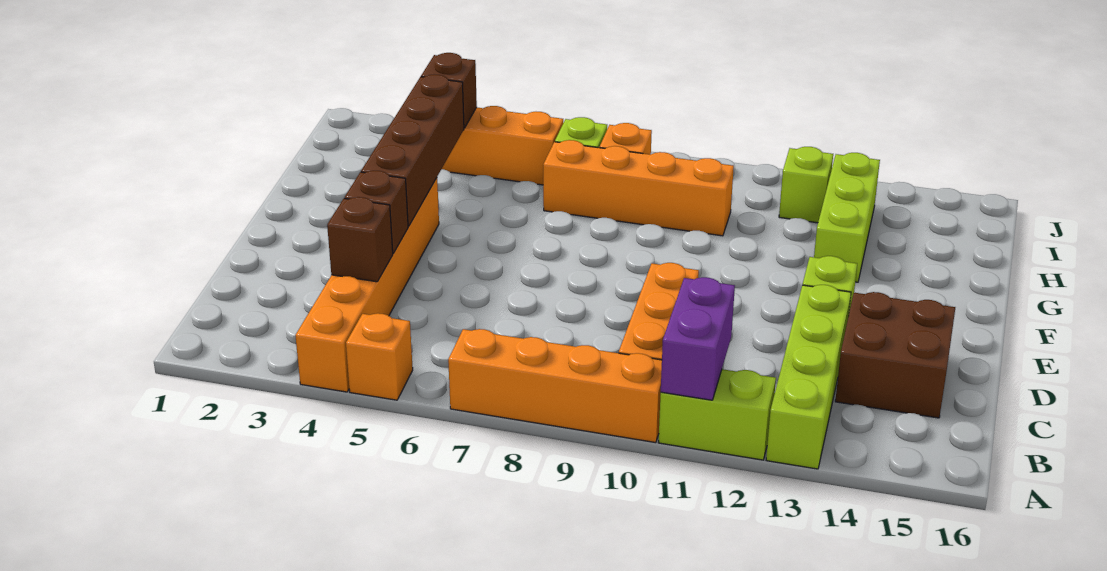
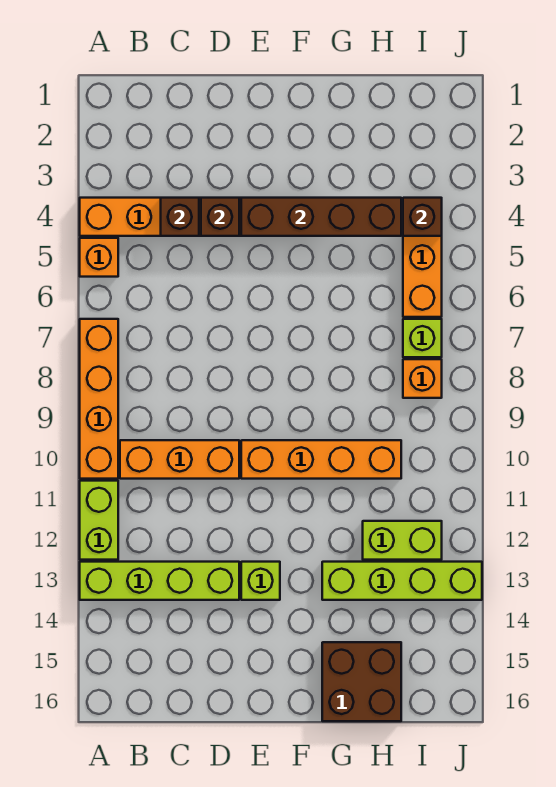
purple 1x2 brick [661,277,735,400] -> none
brown 2x2 brick [835,292,955,418] -> brown 2x2 brick moved to [322,642,401,721]
lime 1x3 brick [814,153,880,282] -> lime 1x4 brick [322,562,482,600]
orange 1x4 brick [543,140,734,236] -> orange 1x4 brick turned to [241,440,401,479]
lime 1x1 brick [779,147,833,223] -> lime 1x2 brick [363,521,442,560]

